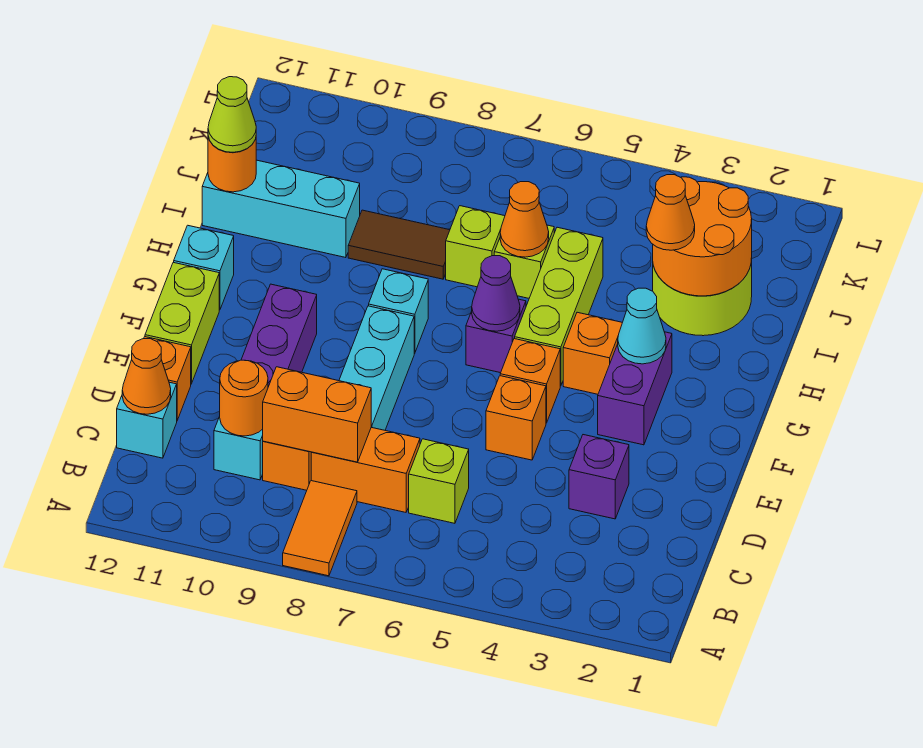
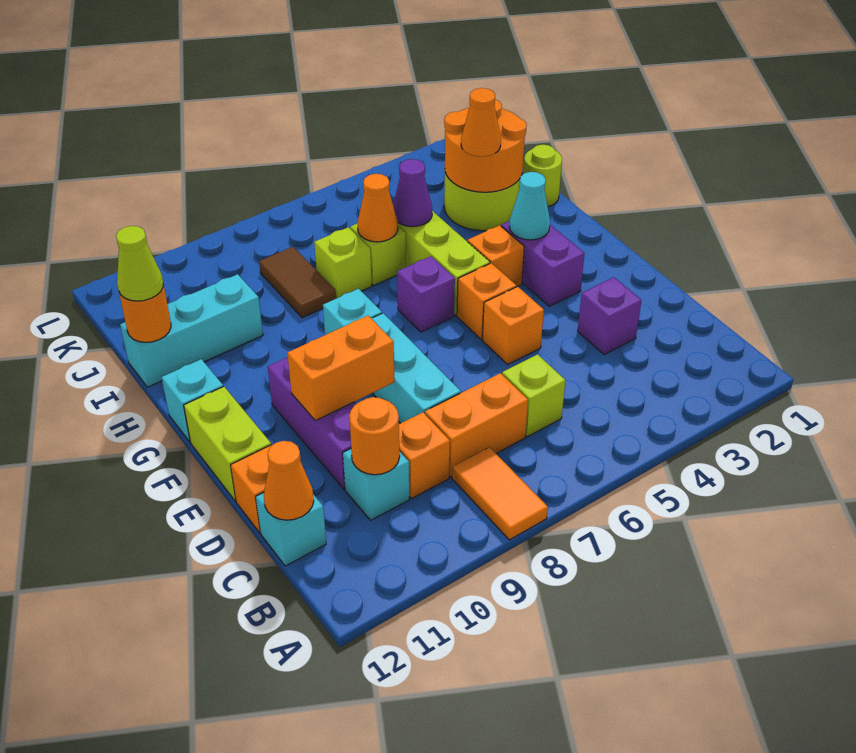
orange 1x2 brick [263,367,371,462] -> orange 1x2 brick moved to [287,316,395,421]
purple 1x1 cone [472,256,520,331] -> purple 1x1 cone moved to [393,159,432,227]
none -> lime 1x1 round brick [523,145,562,207]
brown 1x2 tile [348,210,450,279] -> brown 1x2 tile turned to [259,247,336,318]

